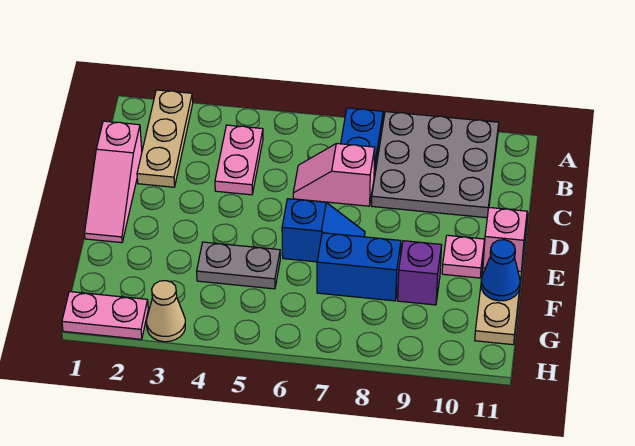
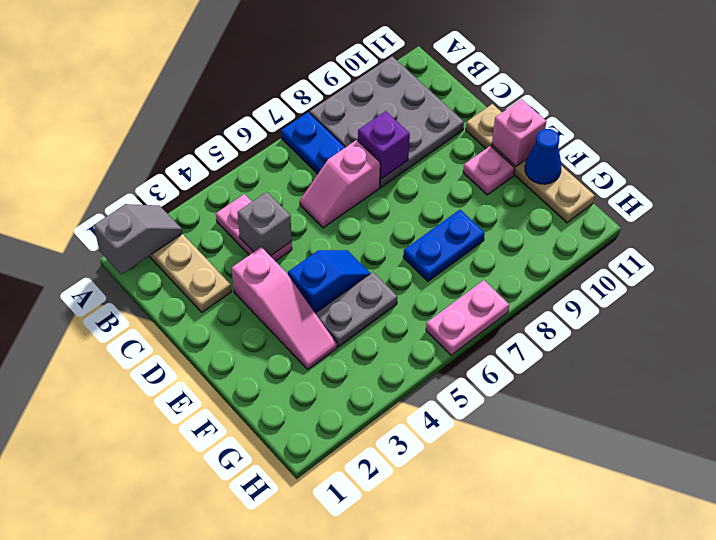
none -> grey 1x2 slope [94,204,182,274]
pink 1x3 slope [85,121,142,243] -> pink 1x3 slope moved to [232,247,337,369]
none -> grey 1x1 brick [237,192,292,256]
blue 1x2 slope [282,199,365,262] -> blue 1x2 slope moved to [288,250,371,313]
blue 1x2 brick [317,233,401,301] -> blue 1x2 plate [403,210,485,281]
purple 1x1 brick [398,241,442,305] -> purple 1x1 brick moved to [358,111,410,179]
pink 1x2 plate [62,292,148,339] -> pink 1x2 plate moved to [426,280,509,355]
tan 1x1 cone [147,281,185,342] -> none

